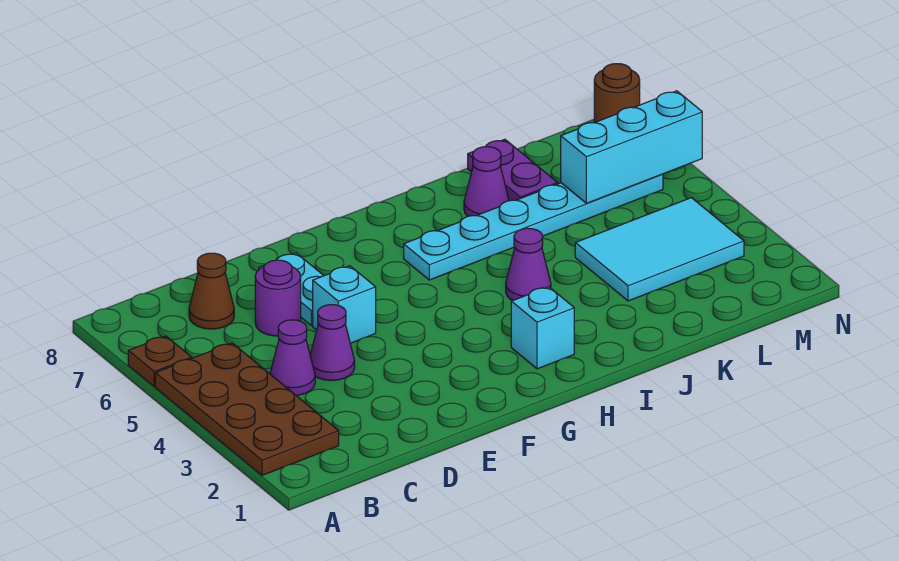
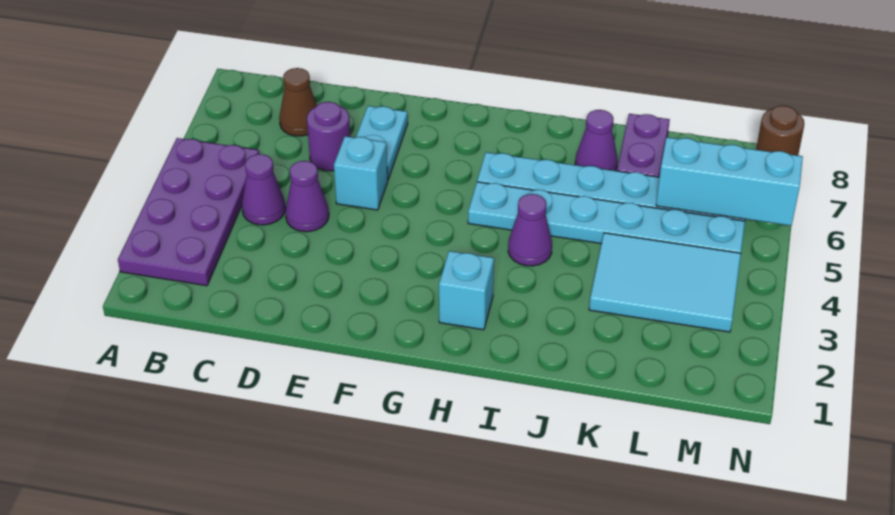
brown 2x4 plate [155,343,339,475] -> purple 2x4 plate [118,138,259,286]
brown 1x1 plate [128,336,192,387] -> none
none -> cyan 1x6 plate [468,182,745,253]

